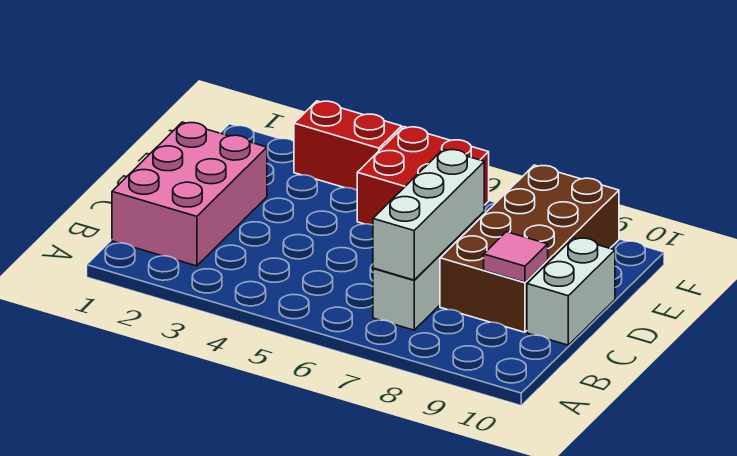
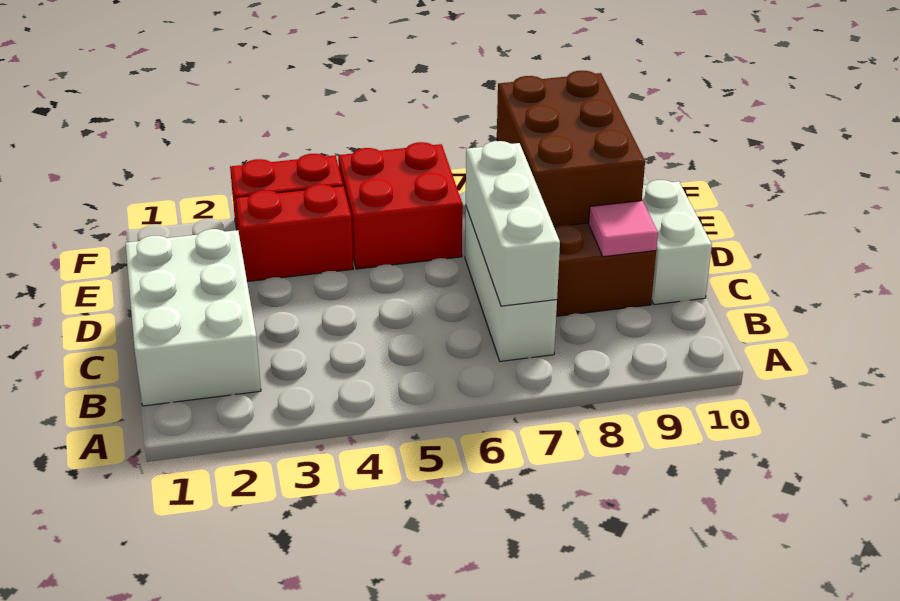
pink 2x3 brick [112,122,267,266] -> white 2x3 brick [125,229,261,406]
none -> brown 2x3 brick [497,71,645,227]
none -> red 1x2 brick [235,184,353,282]

